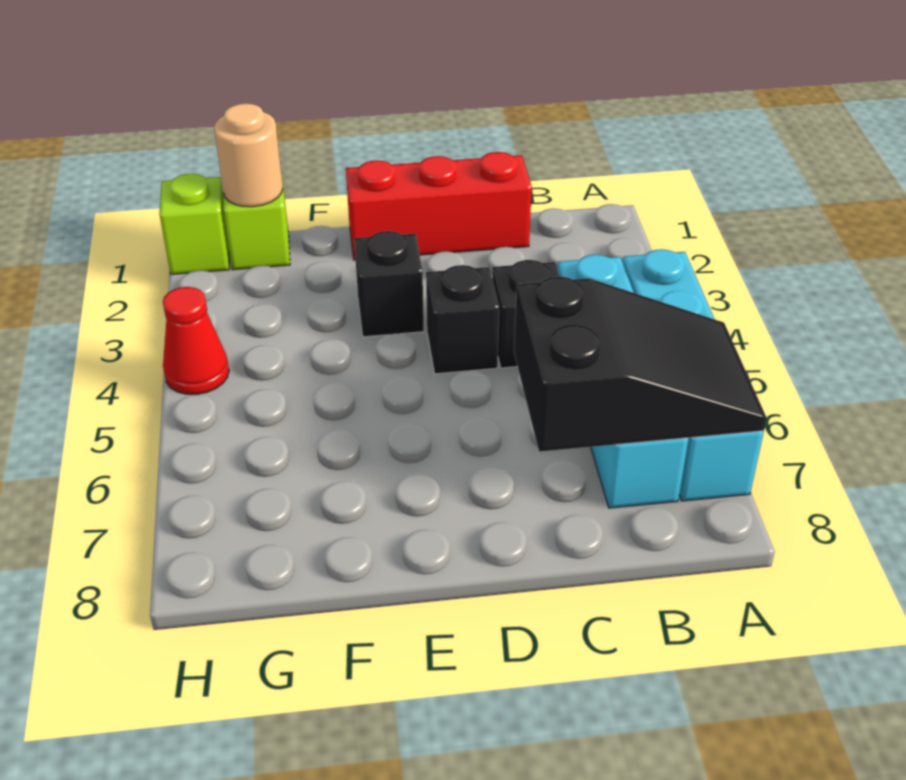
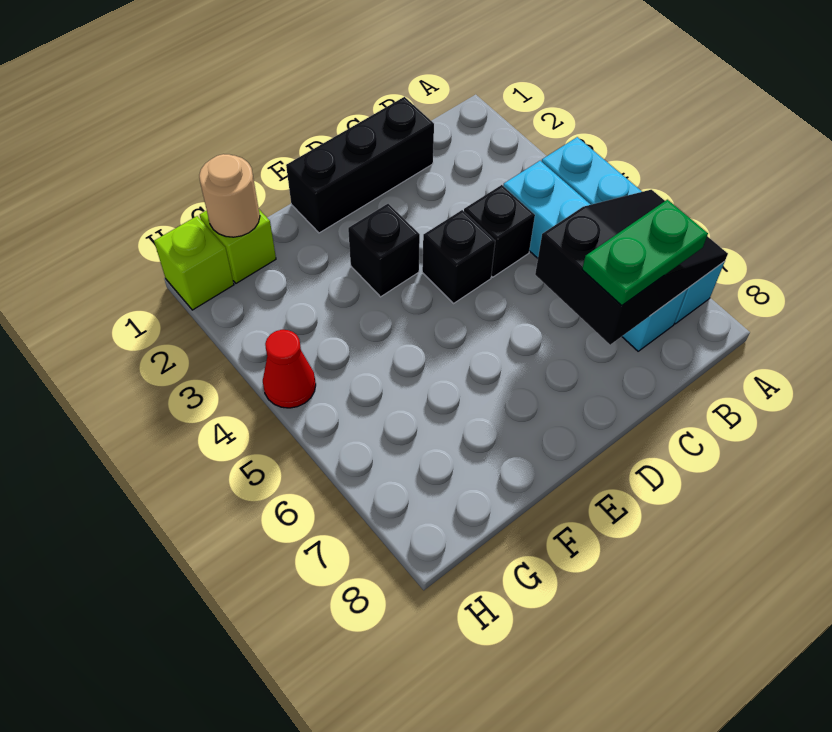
none -> green 1x2 plate [582,200,708,306]
red 1x3 brick [346,152,532,260] -> black 1x3 brick [286,97,434,233]

